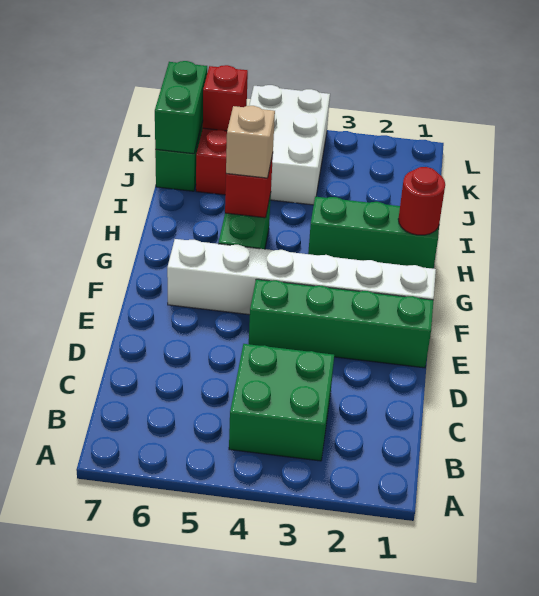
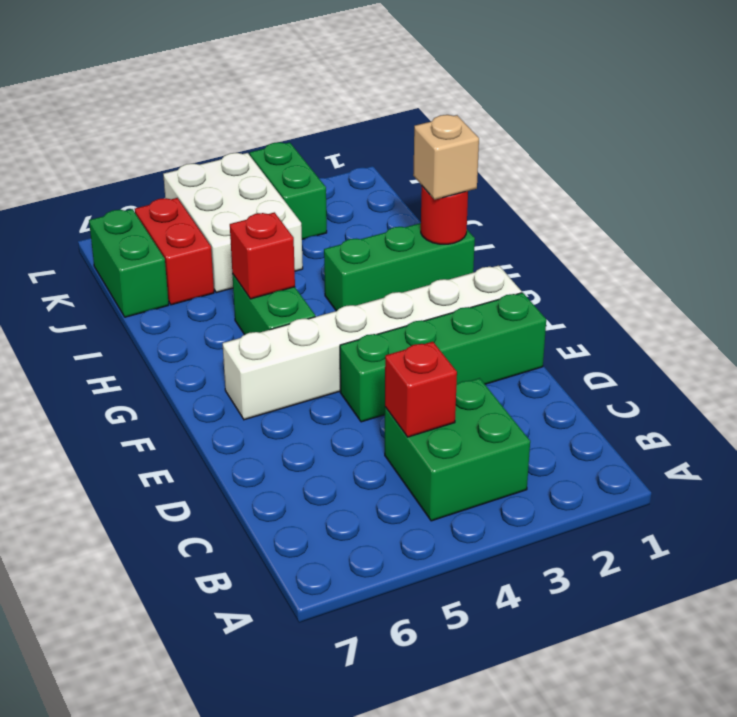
tan 1x1 brick [226,106,275,178] -> tan 1x1 brick moved to [413,115,479,200]
green 1x2 brick [155,61,207,154] -> green 1x2 brick moved to [250,142,327,239]
red 1x1 brick [203,65,248,131] -> red 1x1 brick moved to [385,342,457,437]

